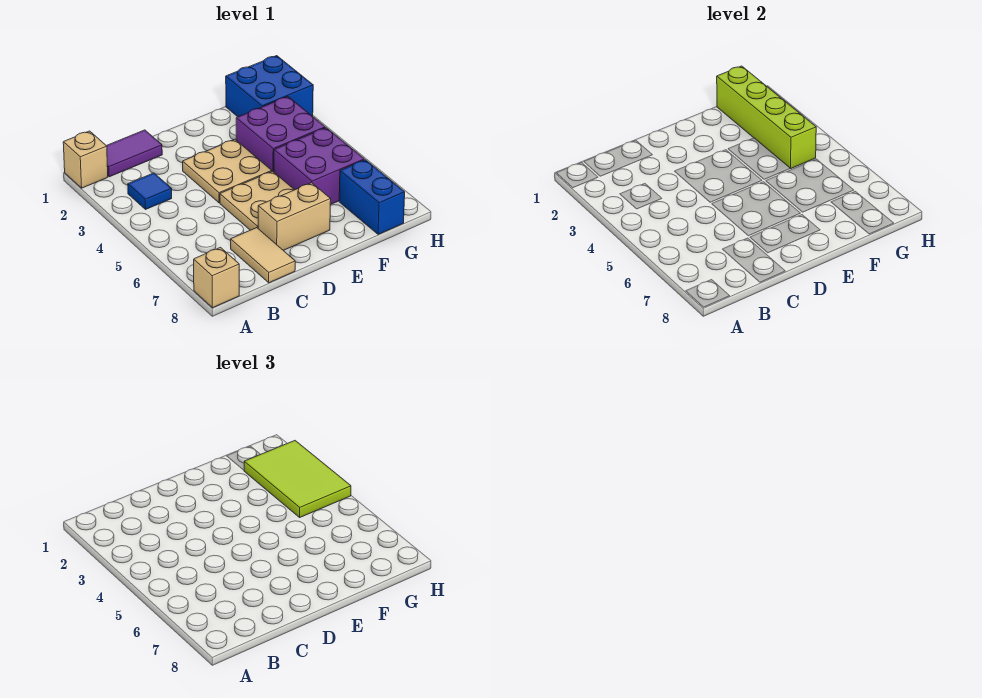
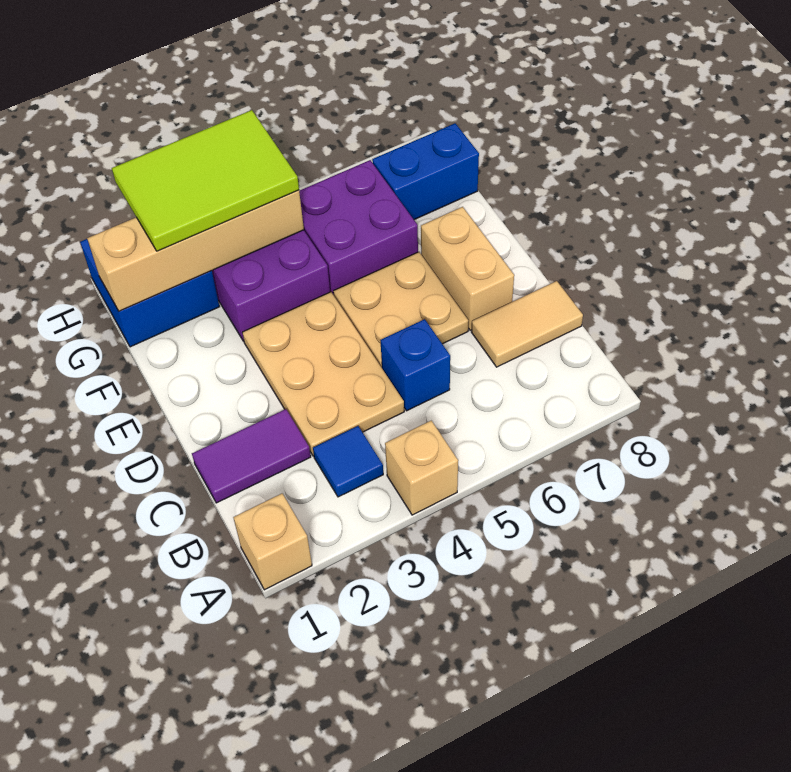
tan 1x1 brick [194,247,239,308] -> tan 1x1 brick moved to [385,421,458,515]
purple 1x2 tile [107,130,162,177] -> purple 1x2 tile turned to [192,409,311,503]
none -> blue 1x1 brick [380,319,450,411]
tan 2x2 plate [183,139,272,203] -> tan 2x3 plate [242,292,404,456]
lime 1x4 brick [717,66,816,168] -> tan 1x4 brick [87,190,304,311]

